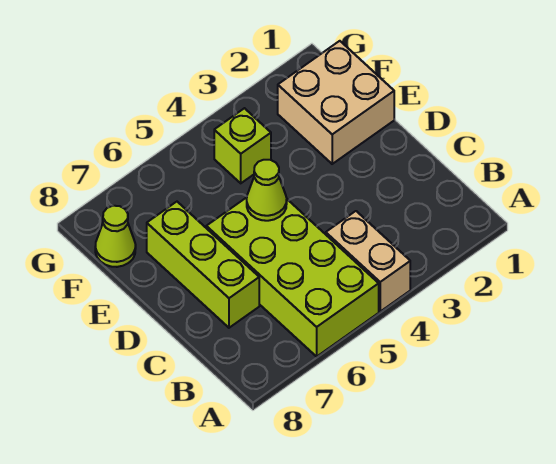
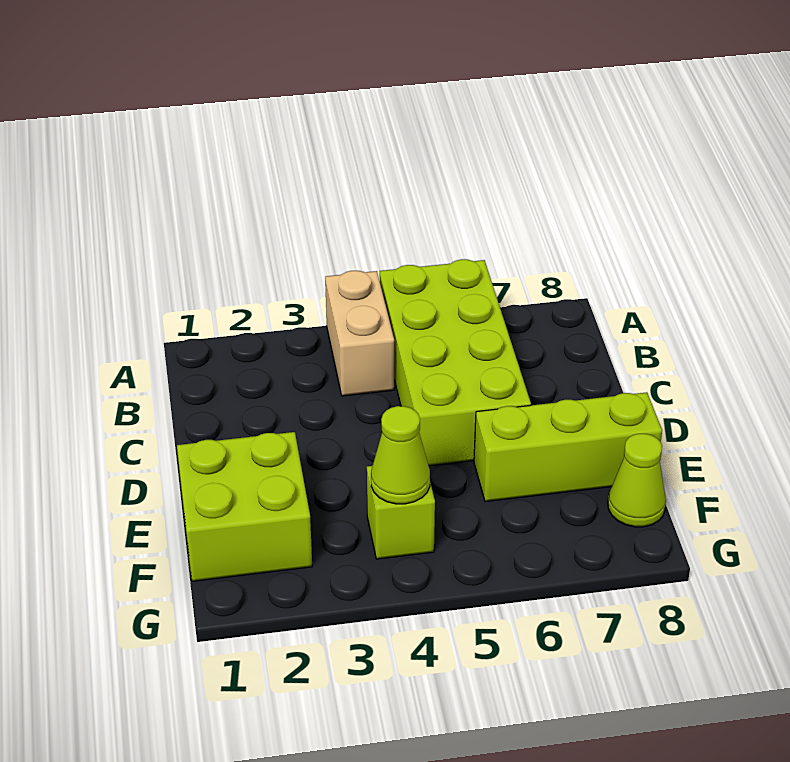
lime 1x3 brick [147,202,259,328] -> lime 1x3 brick turned to [474,392,662,502]
lime 1x1 cone [247,160,287,221] -> lime 1x1 cone moved to [371,406,430,504]
tan 2x2 brick [278,41,394,164] -> lime 2x2 brick [177,432,312,581]

